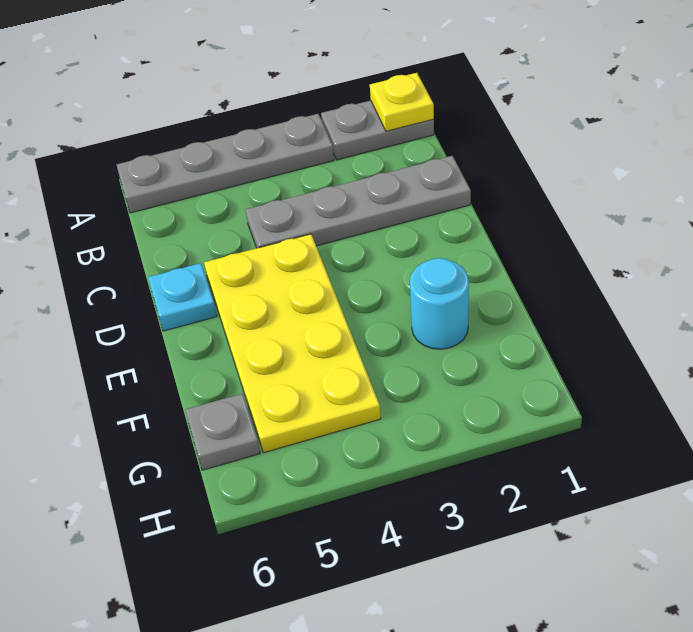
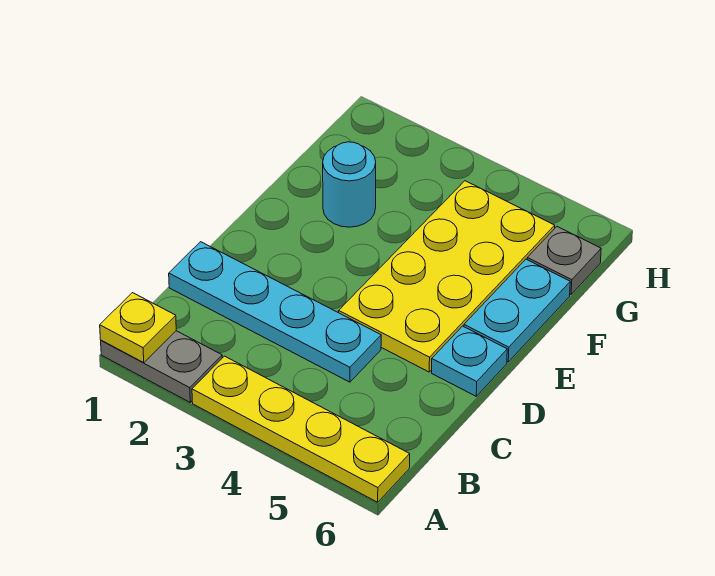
grey 1x4 plate [117,114,334,213] -> yellow 1x4 plate [192,356,410,502]
grey 1x4 plate [246,156,471,248] -> cyan 1x4 plate [169,242,381,382]
none -> cyan 1x2 plate [464,259,570,362]

